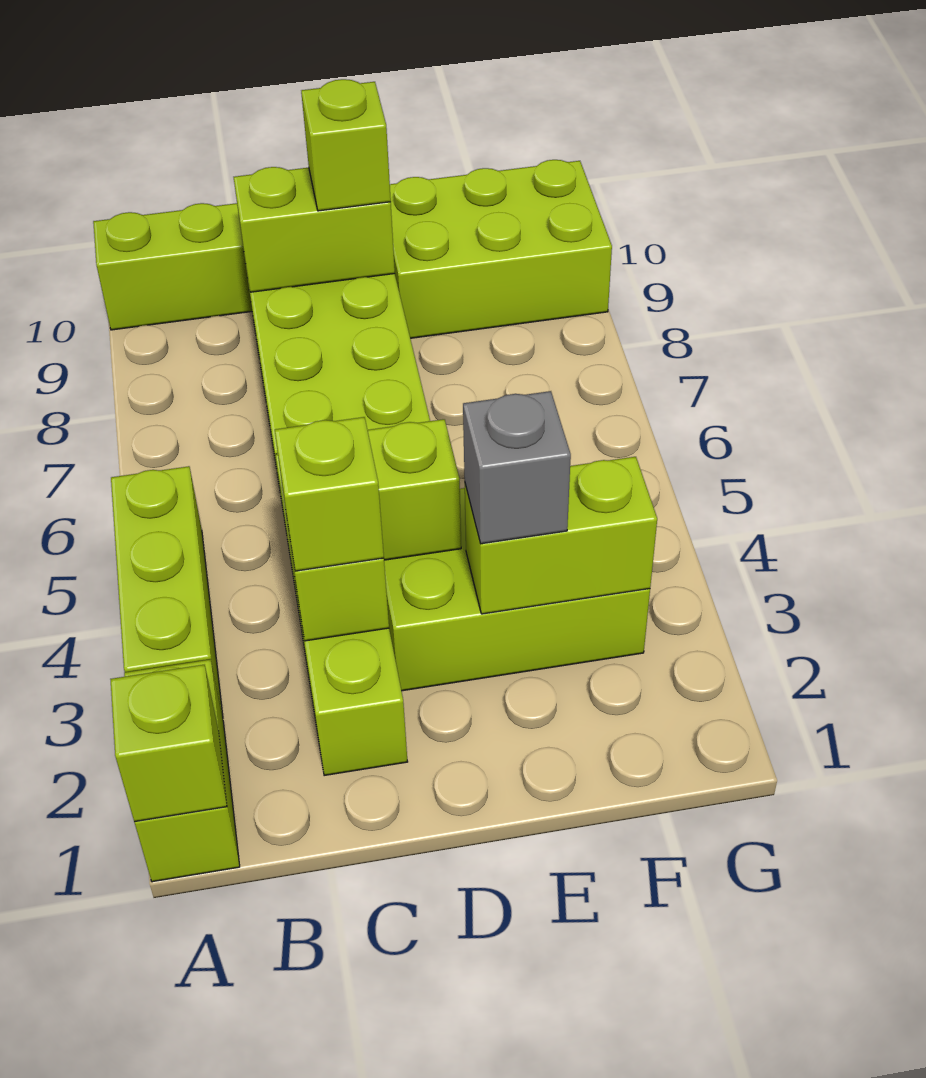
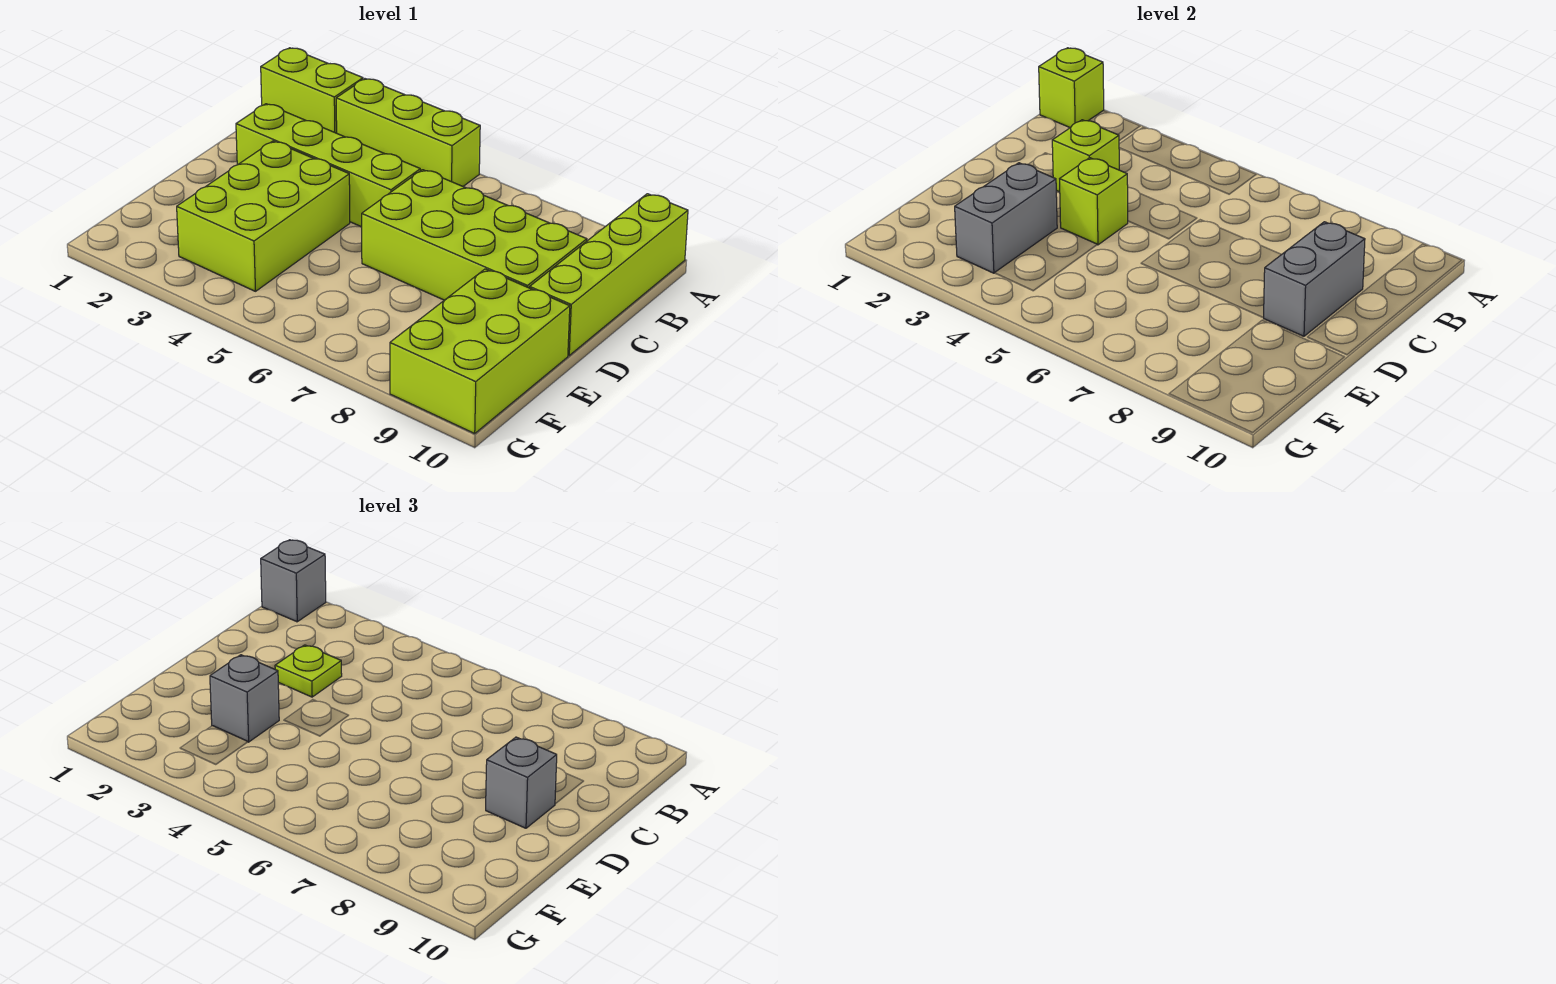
none -> grey 1x1 brick [261,540,326,622]
lime 1x1 brick [275,417,384,571] -> lime 1x1 plate [275,645,342,697]
lime 1x2 brick [234,167,395,292] -> grey 1x2 brick [1264,222,1365,336]
lime 1x1 brick [301,79,391,211] -> grey 1x1 brick [486,737,557,828]
lime 1x2 brick [465,457,657,614] -> grey 1x2 brick [955,163,1057,273]

